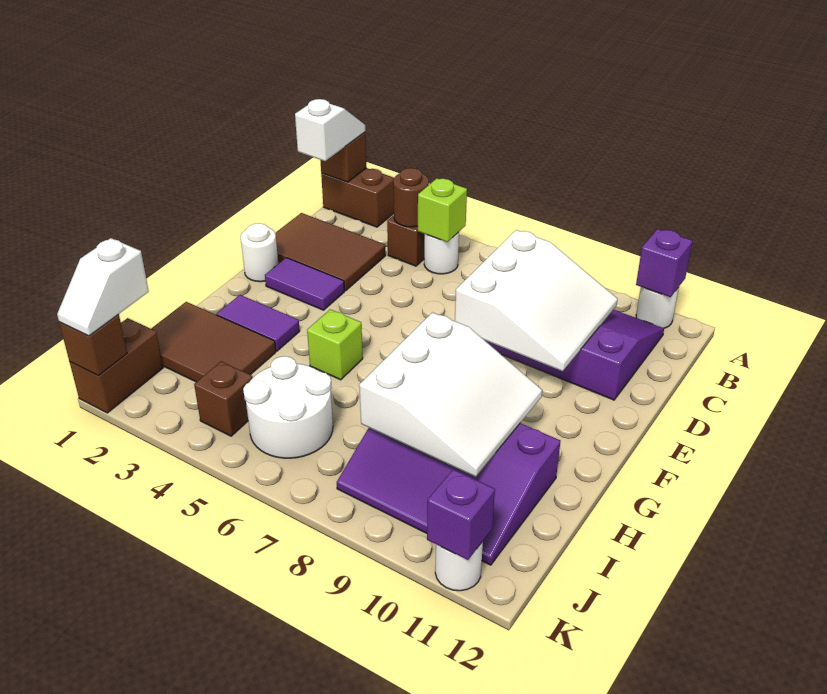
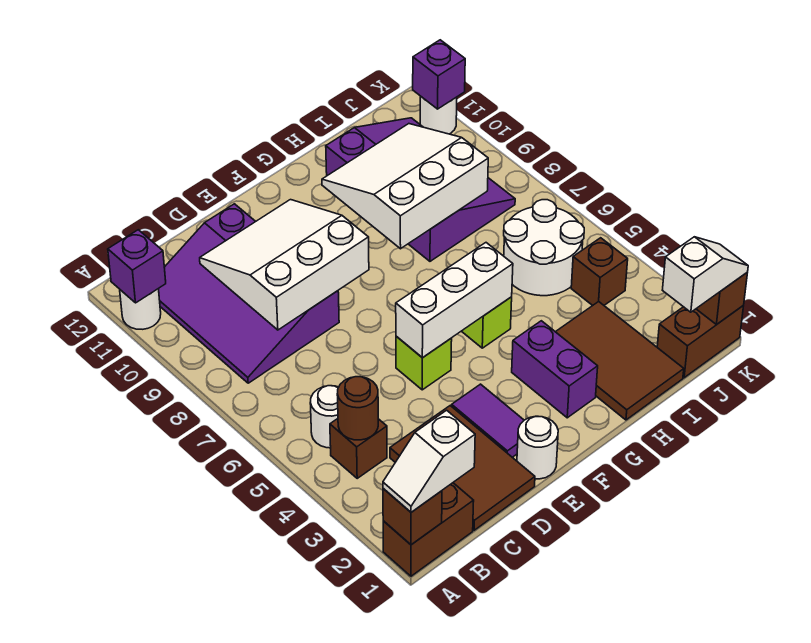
brown 1x2 brick [321,168,394,227] -> brown 1x2 brick turned to [383,483,474,576]
lime 1x1 brick [418,178,467,242] -> lime 1x1 brick moved to [396,336,452,390]
none -> white 1x3 brick [396,243,513,358]
purple 1x2 tile [217,295,300,351] -> purple 1x2 brick [512,321,598,418]

